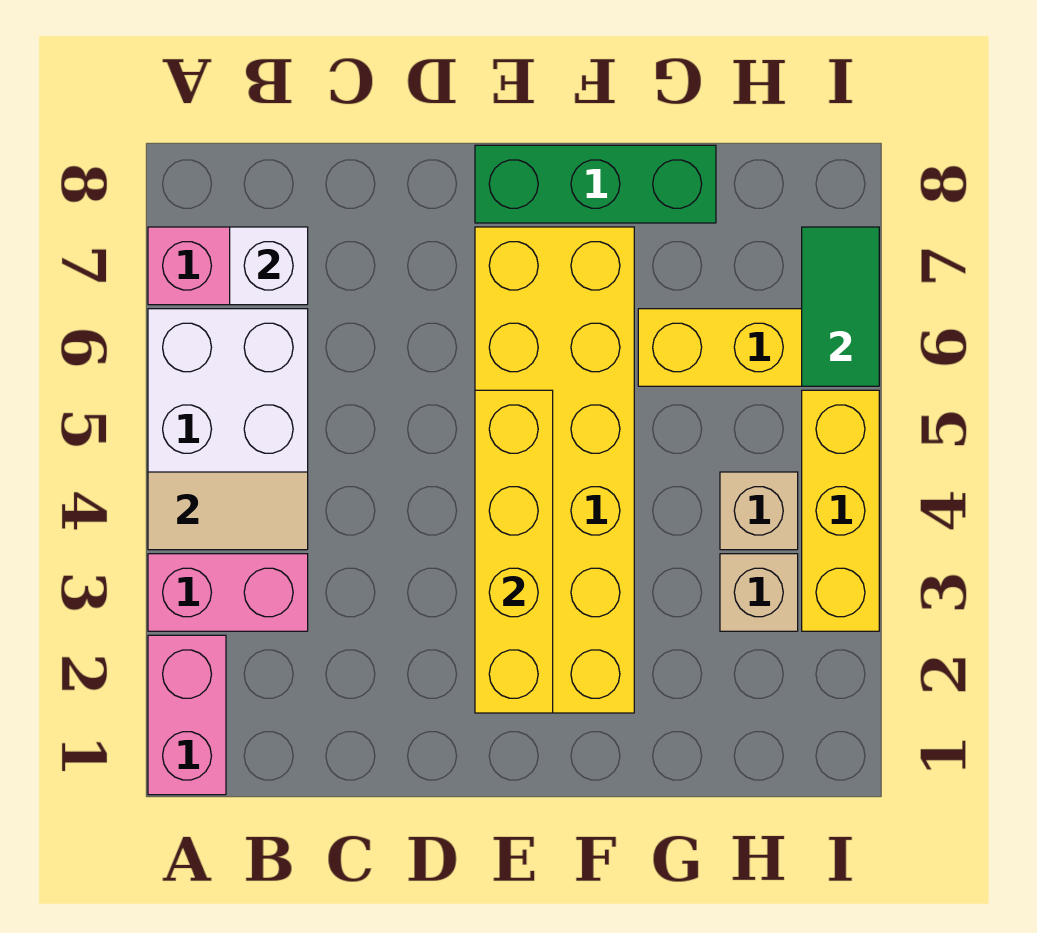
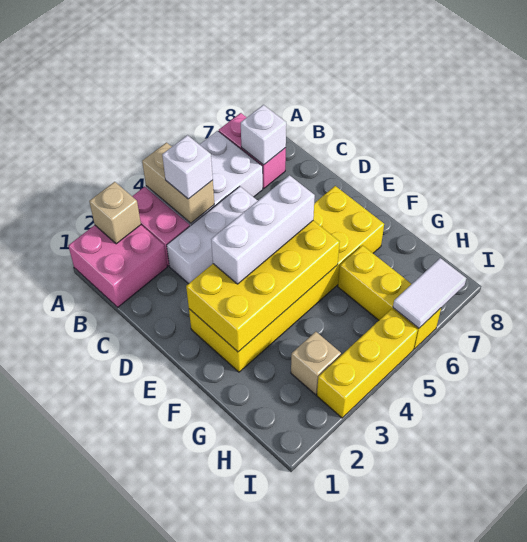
pink 1x2 brick [148,635,226,795] -> pink 2x2 brick [68,225,167,307]
tan 1x2 tile [148,472,308,550] -> tan 1x2 brick [142,143,214,223]
none -> white 1x1 brick [162,135,213,199]
none -> white 1x3 brick [167,186,258,284]
yellow 1x4 brick [475,390,553,713] -> yellow 2x4 brick [186,221,340,352]
none -> white 1x3 brick [211,175,315,284]
green 1x3 brick [475,145,716,223] -> none
tan 1x1 brick [720,472,798,550] -> tan 1x1 brick moved to [89,182,141,244]
green 1x2 tile [802,227,879,386] -> white 1x2 tile [393,258,466,328]

